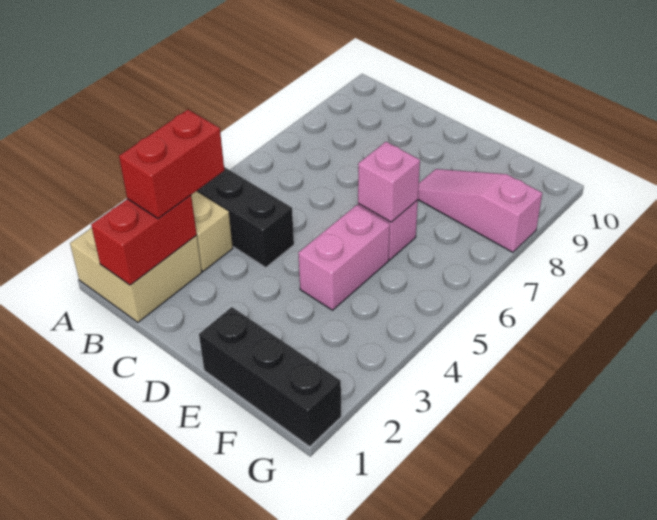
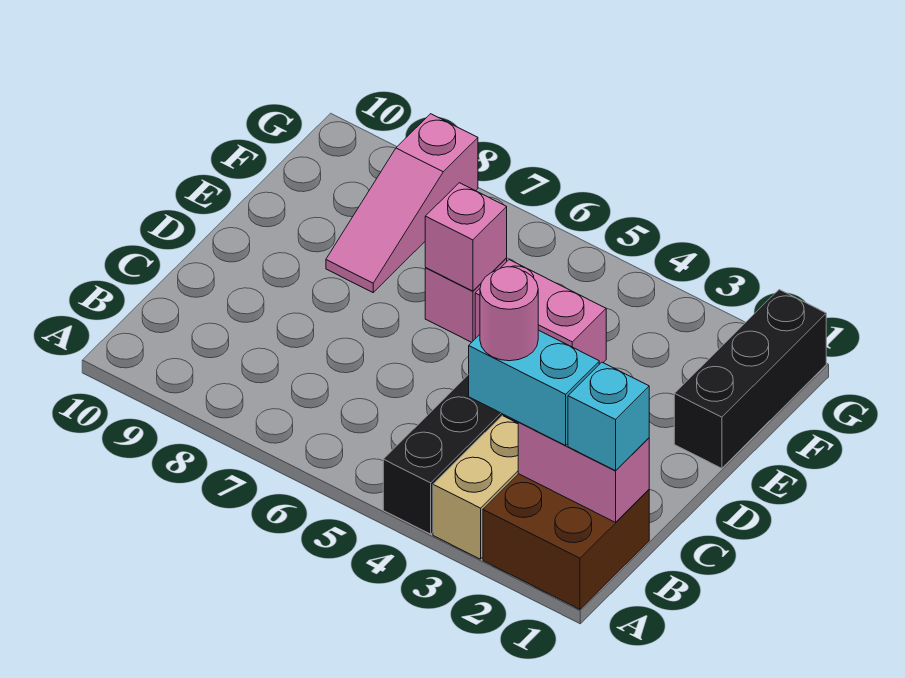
tan 2x2 brick [70,228,202,322] -> brown 2x2 brick [483,474,649,609]
red 1x2 brick [91,195,197,285] -> pink 1x2 brick [518,422,649,522]
none -> cyan 1x1 brick [568,362,649,471]
red 1x2 brick [119,110,224,219] -> cyan 1x2 brick [469,330,599,445]
none -> pink 1x1 round brick [480,267,538,361]

